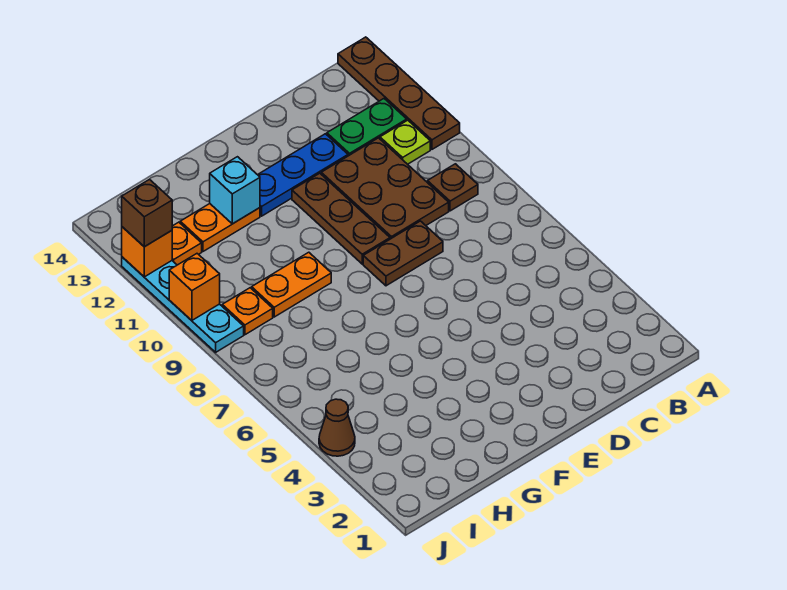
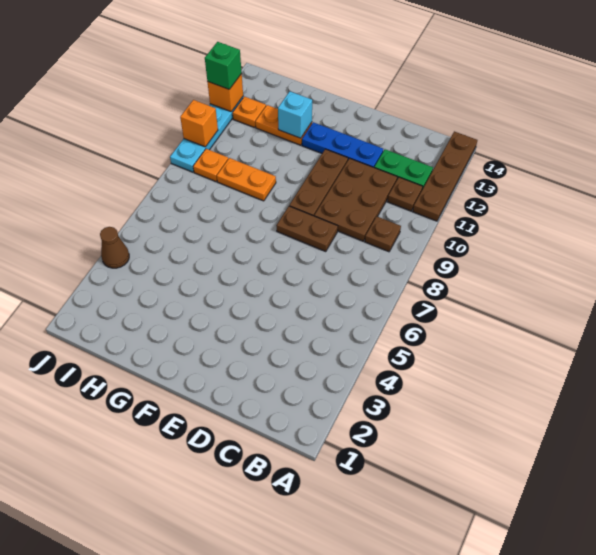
lime 1x1 plate [380,120,430,164] -> brown 1x1 plate [387,177,423,211]
brown 1x1 brick [122,179,172,247] -> green 1x1 brick [205,42,242,89]

